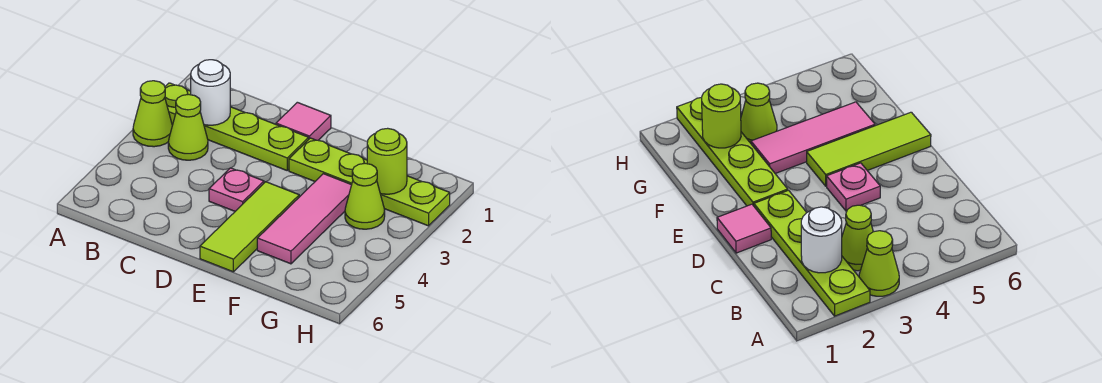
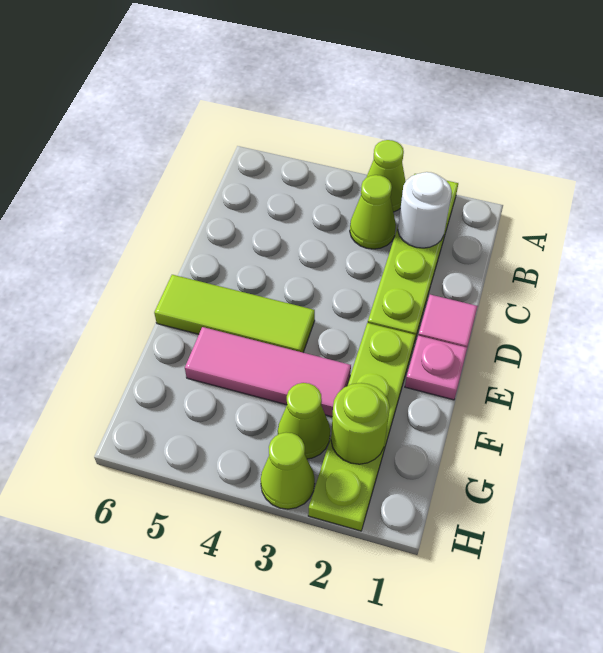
pink 1x1 plate [209,168,264,211] -> pink 1x1 plate moved to [405,336,467,400]
none -> lime 1x1 cone [261,432,315,509]

